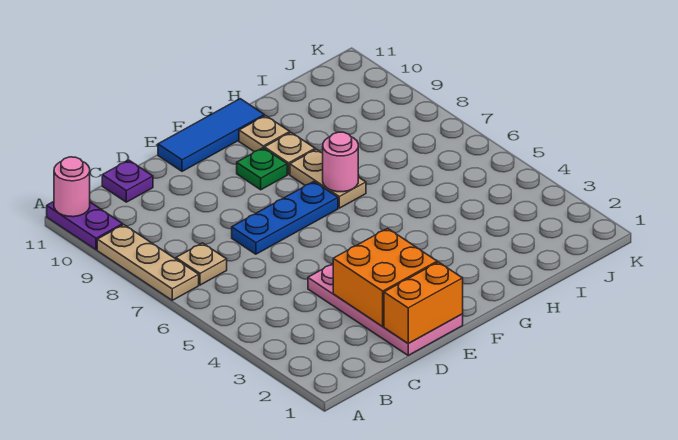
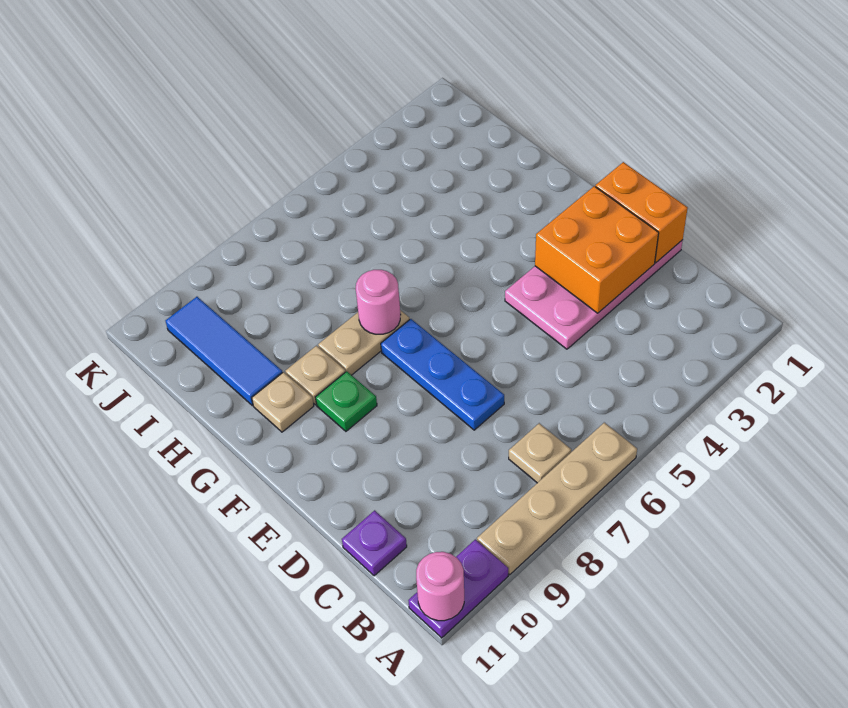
tan 1x3 plate [97,225,199,300] -> tan 1x4 plate [477,423,637,575]
blue 1x3 tile [158,99,264,171] -> blue 1x3 tile moved to [165,297,283,406]

